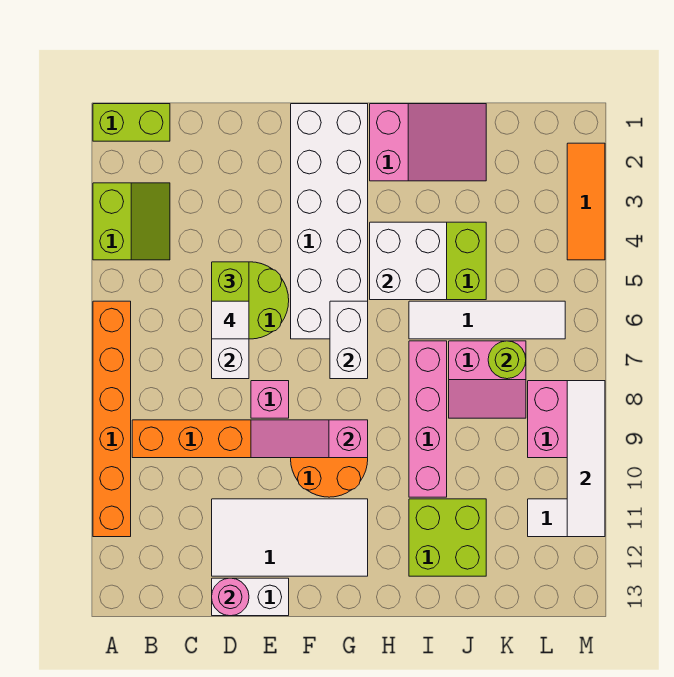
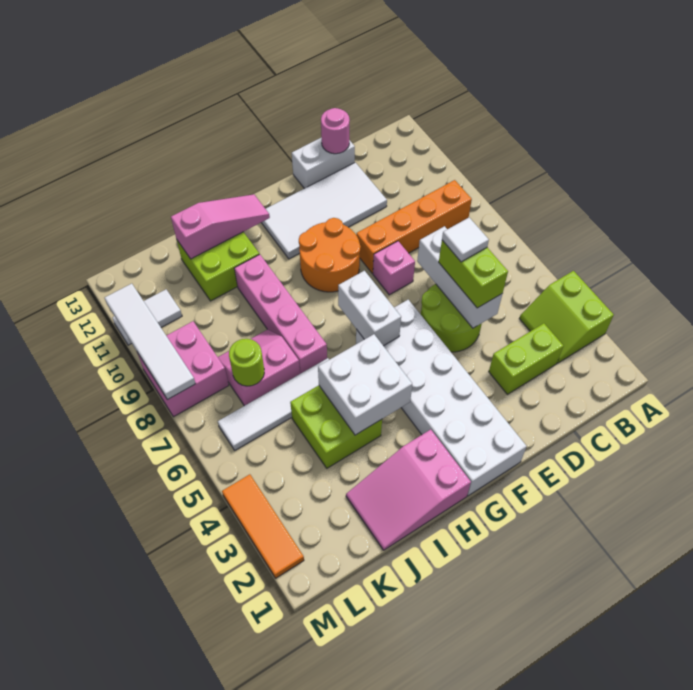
lime 1x2 brick [93,104,170,141] -> lime 1x2 brick moved to [489,323,563,394]
orange 1x6 brick [93,301,131,537] -> none
pink 1x3 slope [251,420,368,458] -> pink 1x3 slope moved to [171,194,270,259]

